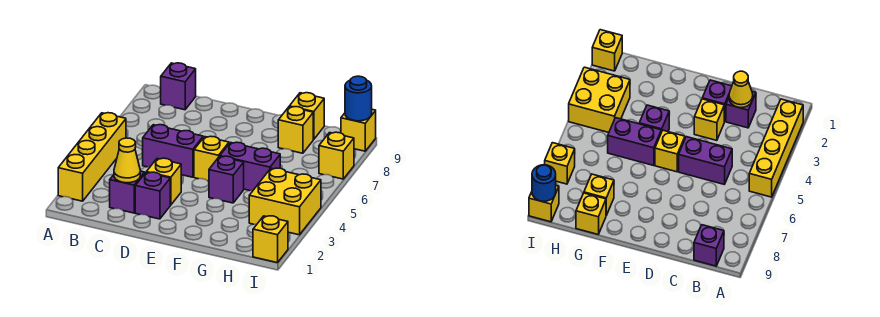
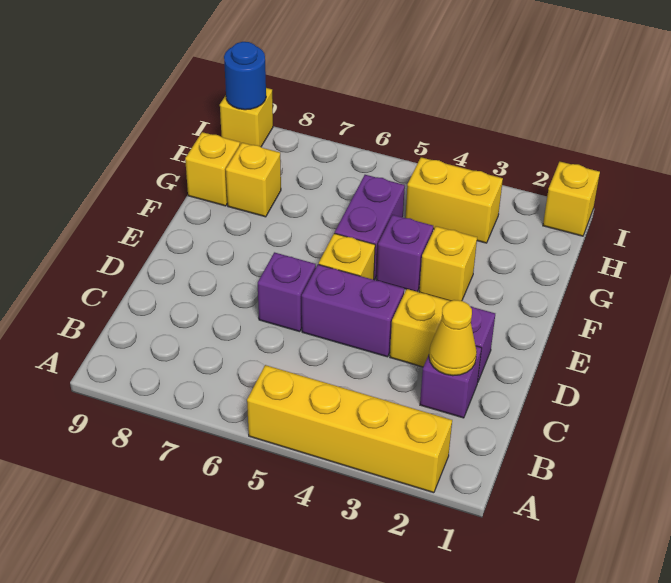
purple 1x1 brick [161,63,196,110] -> purple 1x1 brick moved to [258,252,316,332]
purple 1x2 brick [143,125,203,177] -> purple 1x2 brick turned to [302,264,404,357]
yellow 2x2 brick [249,168,321,235] -> yellow 1x2 brick [405,157,503,243]
yellow 1x1 brick [319,132,354,179] -> yellow 1x1 brick moved to [419,226,477,301]

